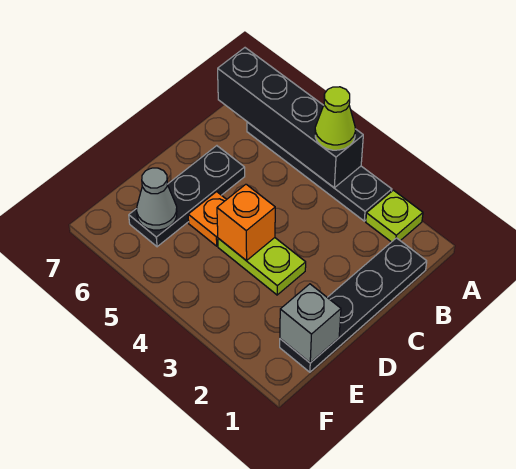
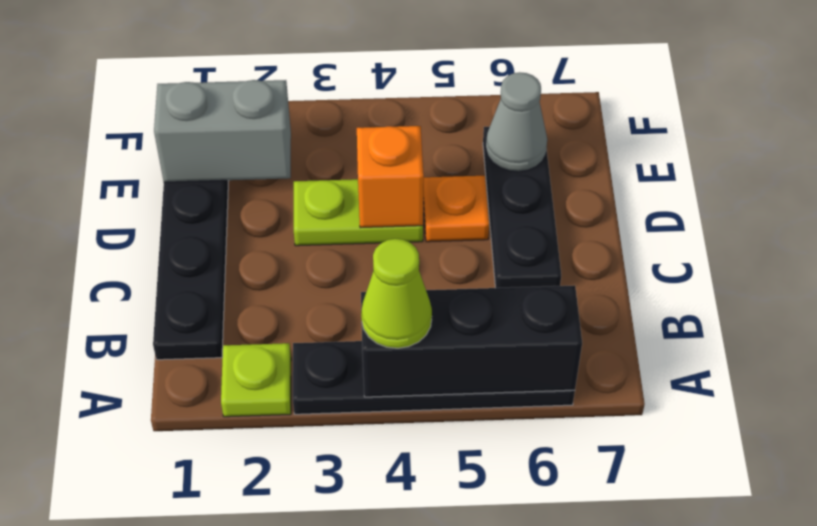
black 1x4 brick [218,48,363,188] -> black 1x3 brick [361,285,582,397]
grey 1x1 brick [280,284,341,363] -> grey 1x2 brick [154,80,291,182]

